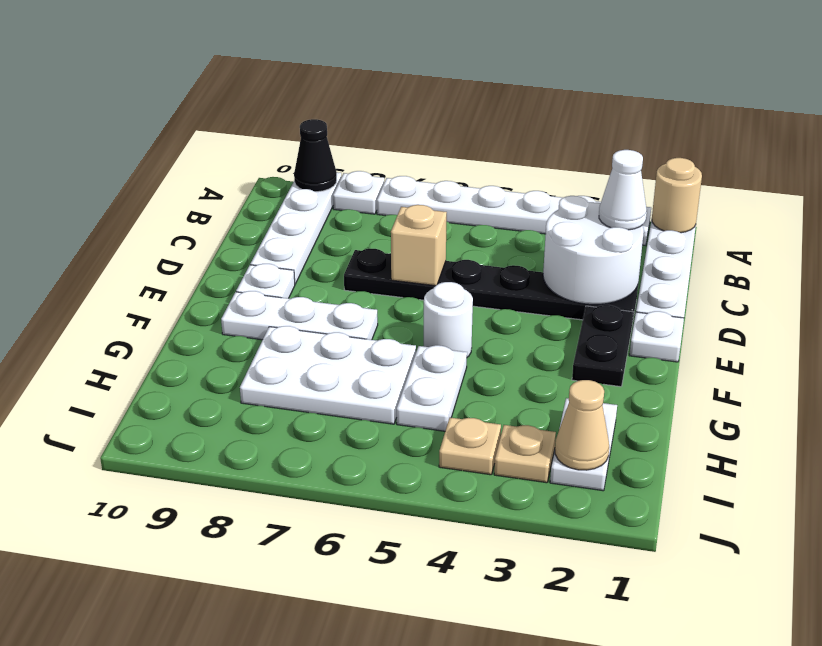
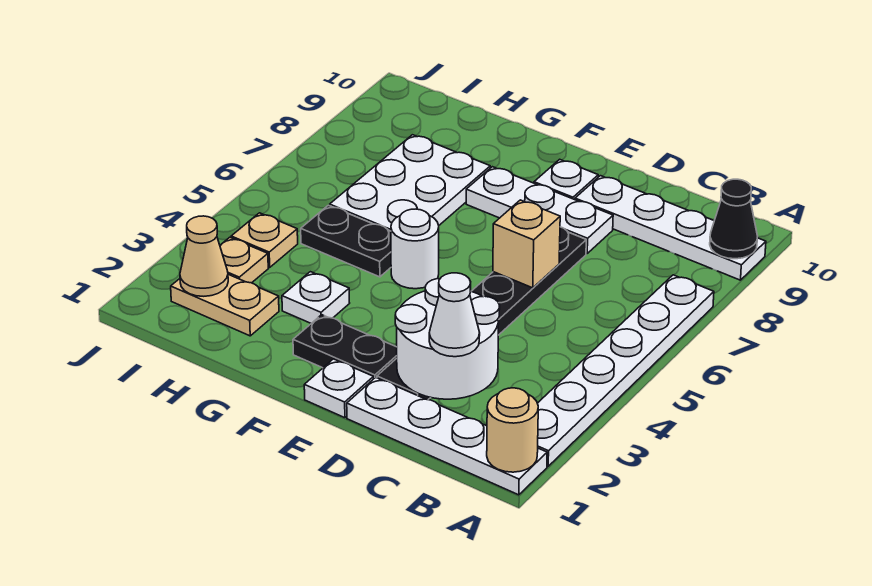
white 1x1 plate [333,171,384,214] -> white 1x1 plate moved to [282,272,350,323]
white 1x3 plate [221,291,378,340] -> white 1x3 plate turned to [466,167,613,254]
white 1x2 plate [397,345,467,431] -> black 1x2 plate [301,205,391,277]
white 1x2 plate [550,398,617,491] -> tan 1x2 plate [171,274,279,336]

